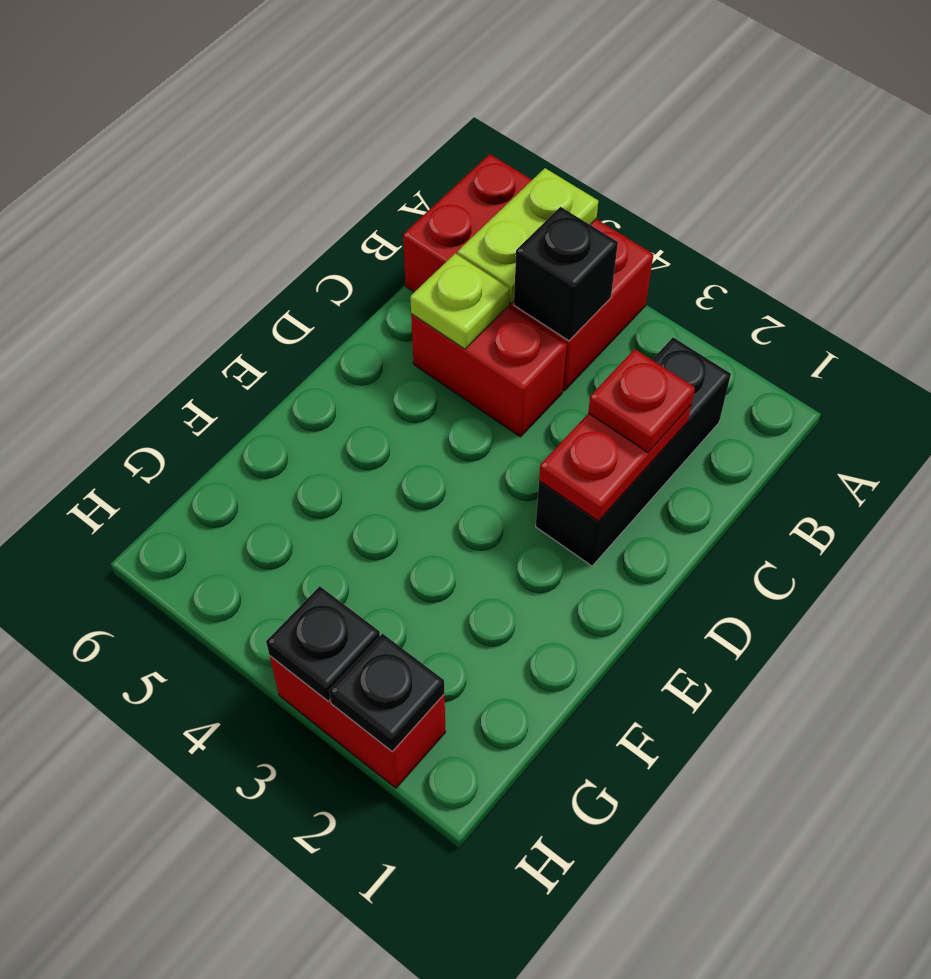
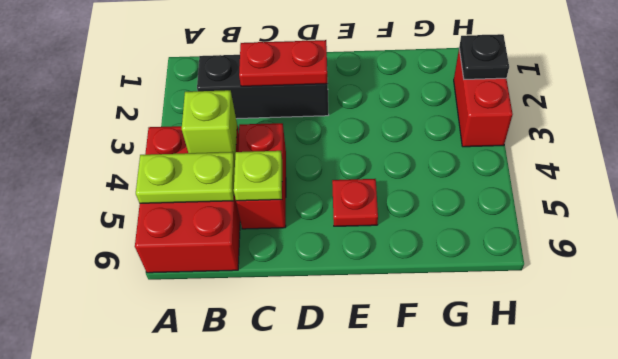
black 1x1 brick [514,207,618,341] -> lime 1x1 brick [182,90,237,158]
red 1x1 plate [588,349,695,452] -> red 1x1 plate moved to [332,179,378,226]
black 1x1 plate [266,586,380,701] -> none

